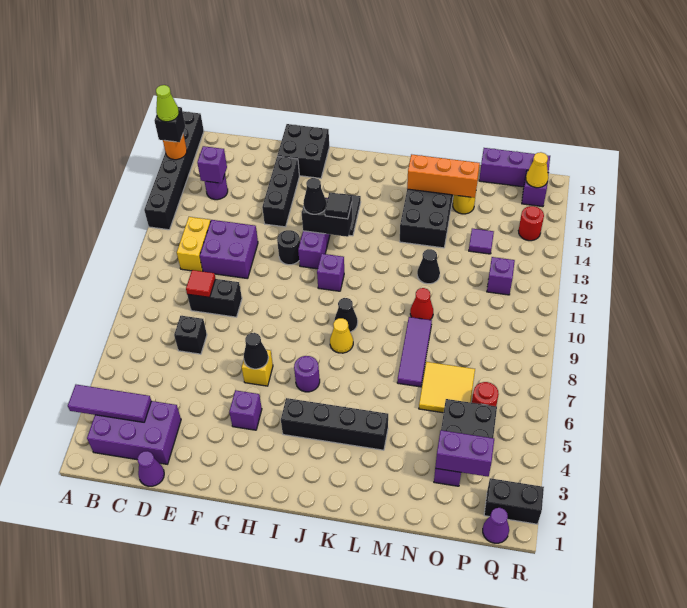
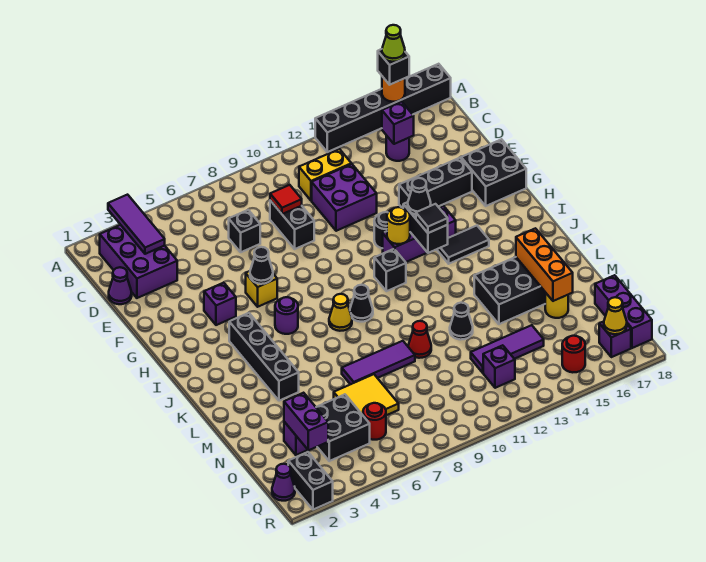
none -> yellow 1x1 round brick [387,207,410,244]
purple 1x1 brick [317,254,344,291] -> black 1x1 brick [374,249,406,291]
purple 1x1 tile [469,229,494,254] -> purple 1x3 tile [471,325,544,373]

